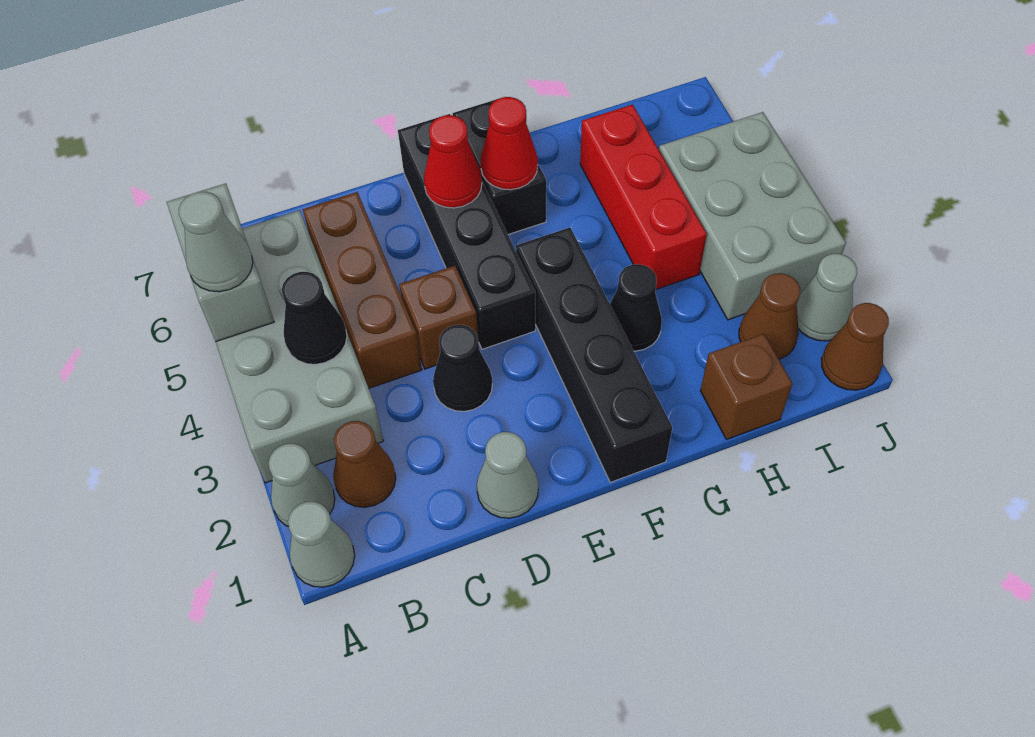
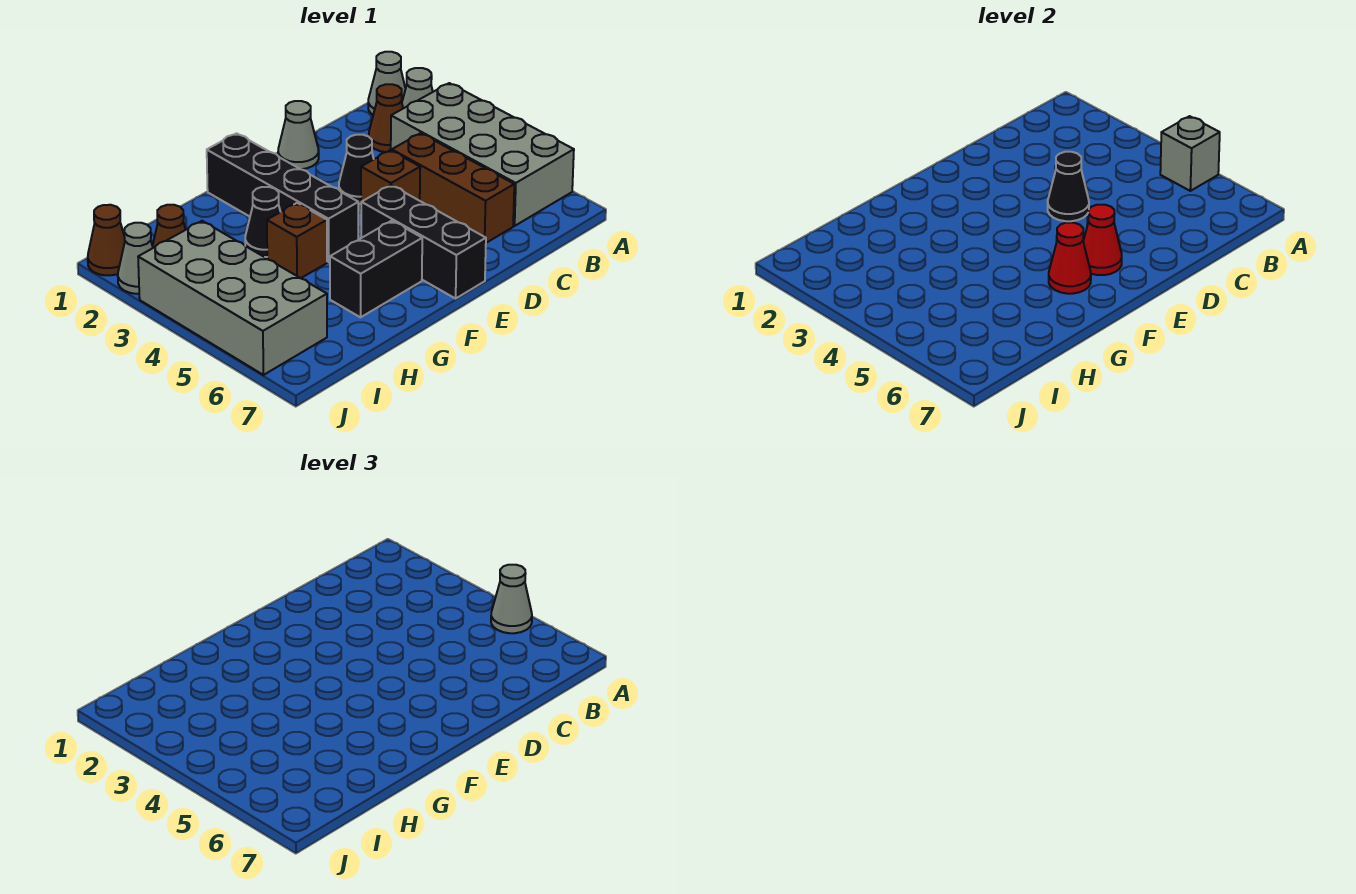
grey 1x2 brick [167,183,274,342] -> grey 1x1 brick [1160,116,1220,191]
black 1x1 cone [282,272,347,364] -> black 1x1 cone moved to [1048,152,1089,221]
black 1x4 brick [398,114,536,349] -> black 1x3 brick [361,185,486,299]
black 1x2 brick [453,99,546,235] -> black 1x2 brick turned to [330,221,422,317]
brown 1x1 brick [700,334,793,440] -> brown 1x1 brick moved to [267,203,327,278]
red 1x3 brick [580,105,707,289] -> none
grey 2x3 brick [659,112,846,320] -> grey 2x4 brick [138,221,327,375]

